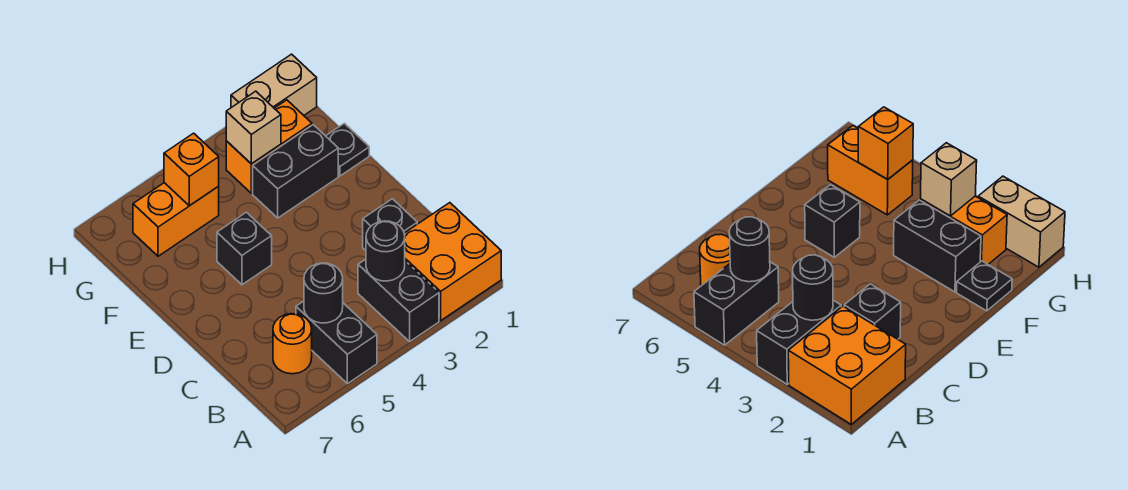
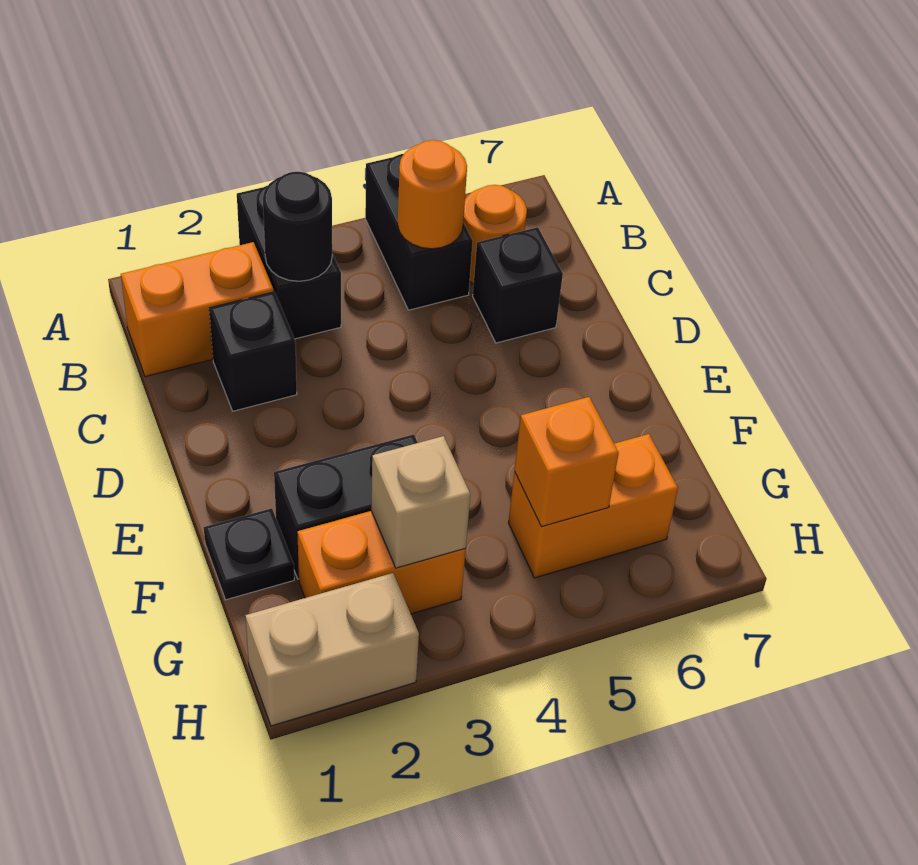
orange 2x2 brick [404,203,501,320] -> orange 1x2 brick [121,242,274,377]
black 1x1 round brick [304,263,343,323] -> orange 1x1 round brick [398,140,467,249]
black 1x1 brick [217,212,272,285] -> black 1x1 brick moved to [473,227,563,343]

